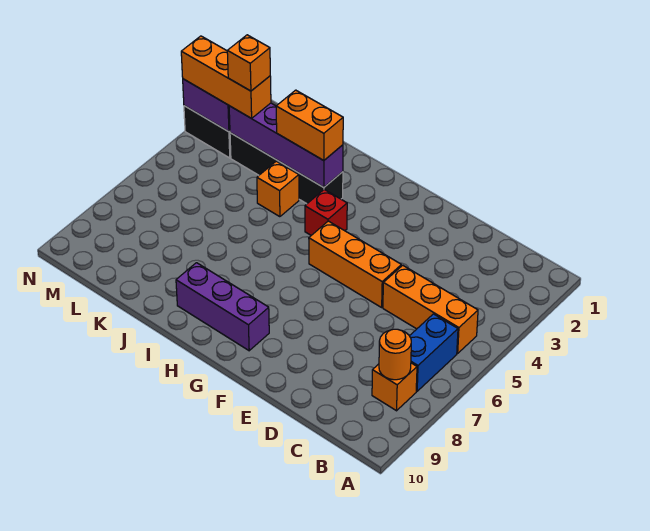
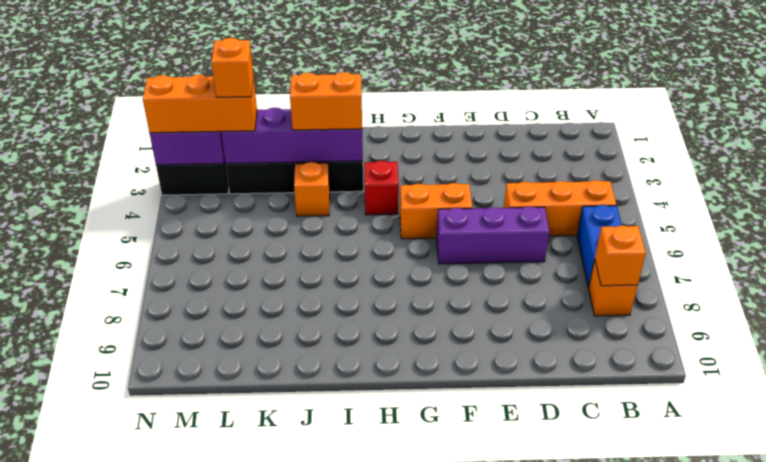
orange 1x1 round brick [379,329,411,380] -> orange 1x1 brick [595,225,646,286]
orange 1x3 brick [309,221,401,307] -> orange 1x2 brick [400,183,472,239]
purple 1x3 brick [176,263,269,351] -> purple 1x3 brick moved to [437,206,549,264]

